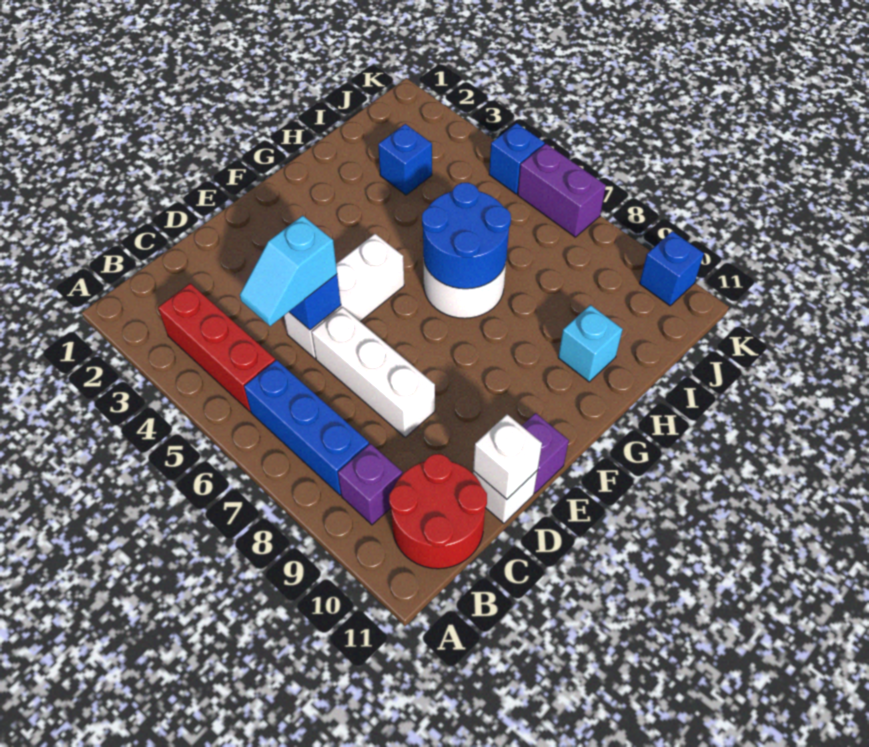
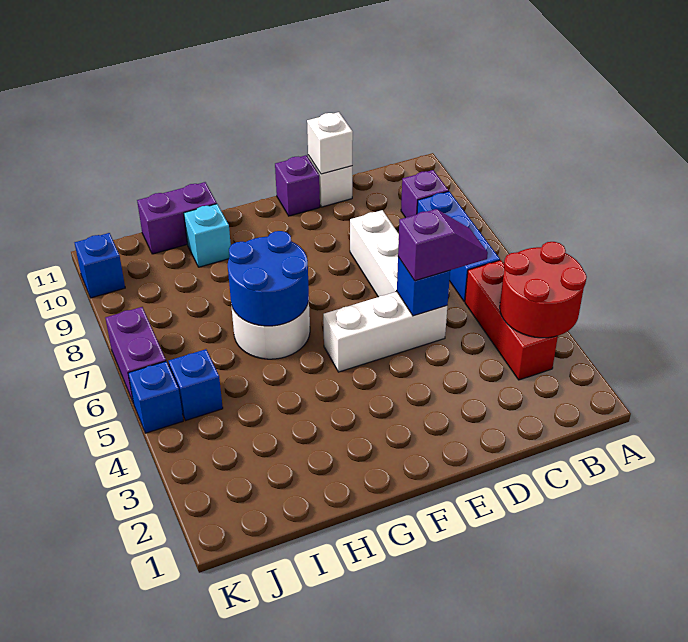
red 2x2 round brick [389,454,487,569] -> red 2x2 round brick moved to [500,242,587,338]
cyan 1x2 slope [240,215,337,326] -> purple 1x2 slope [398,209,488,281]
none -> purple 1x2 brick [137,182,217,254]
blue 1x1 brick [378,124,432,195] -> blue 1x1 brick moved to [169,349,223,421]

